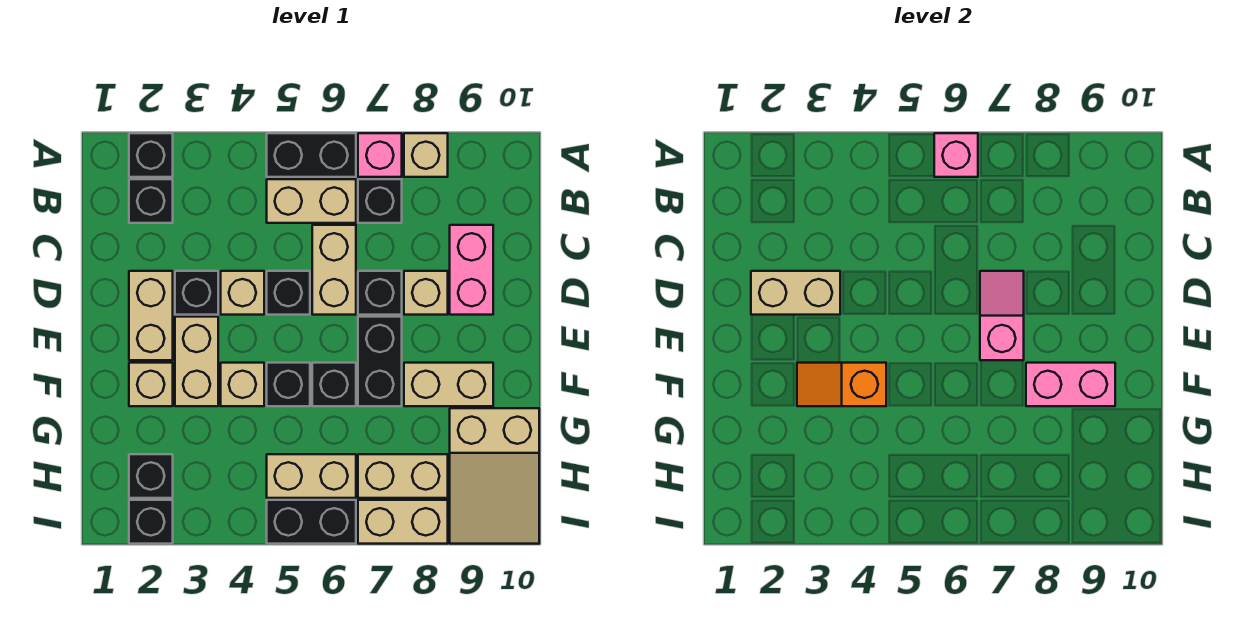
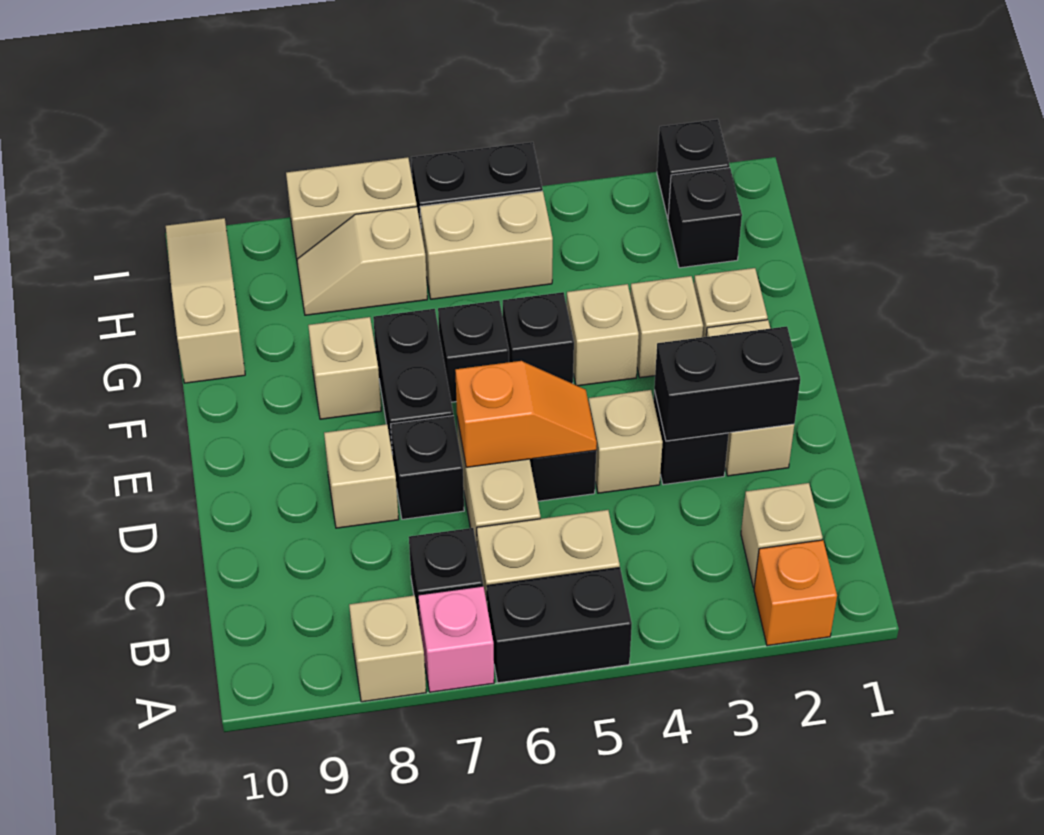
black 1x1 brick [129,133,173,177] -> orange 1x1 brick [754,540,837,646]
pink 1x1 brick [934,133,978,177] -> none
black 1x1 brick [129,179,173,223] -> tan 1x1 brick [741,483,823,587]
pink 1x2 brick [450,225,493,315] -> none
tan 1x2 brick [751,271,840,315] -> black 1x2 brick [654,326,800,441]
pink 1x2 slope [980,271,1024,360] -> none
tan 1x2 brick [175,317,218,406] -> tan 1x1 brick [630,276,703,378]
orange 1x2 slope [797,363,886,406] -> orange 1x2 slope moved to [455,361,597,467]
tan 1x2 brick [404,363,493,406] -> tan 1x1 brick [308,317,381,419]
pink 1x2 brick [1026,363,1115,406] -> none
tan 2x3 slope [450,408,539,544] -> tan 1x3 slope [166,218,245,383]
tan 1x2 brick [358,454,448,498] -> tan 1x2 slope [297,207,427,315]

